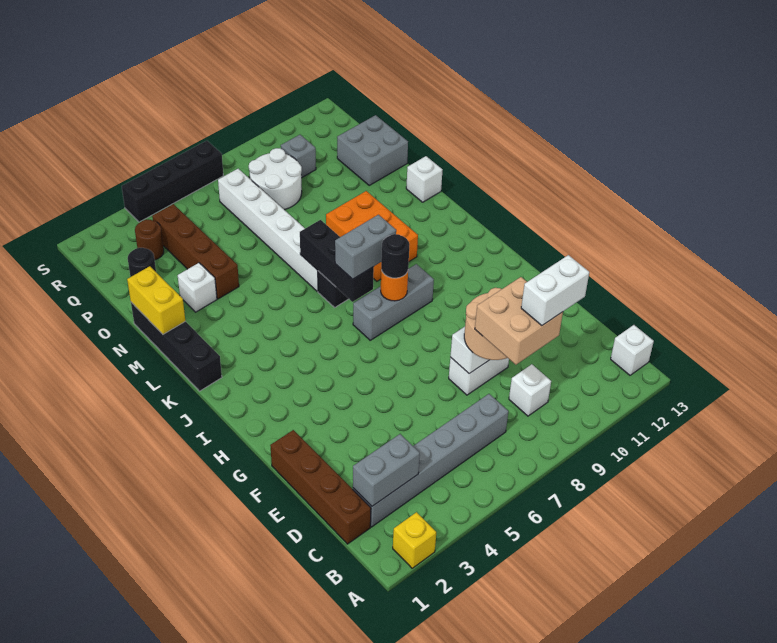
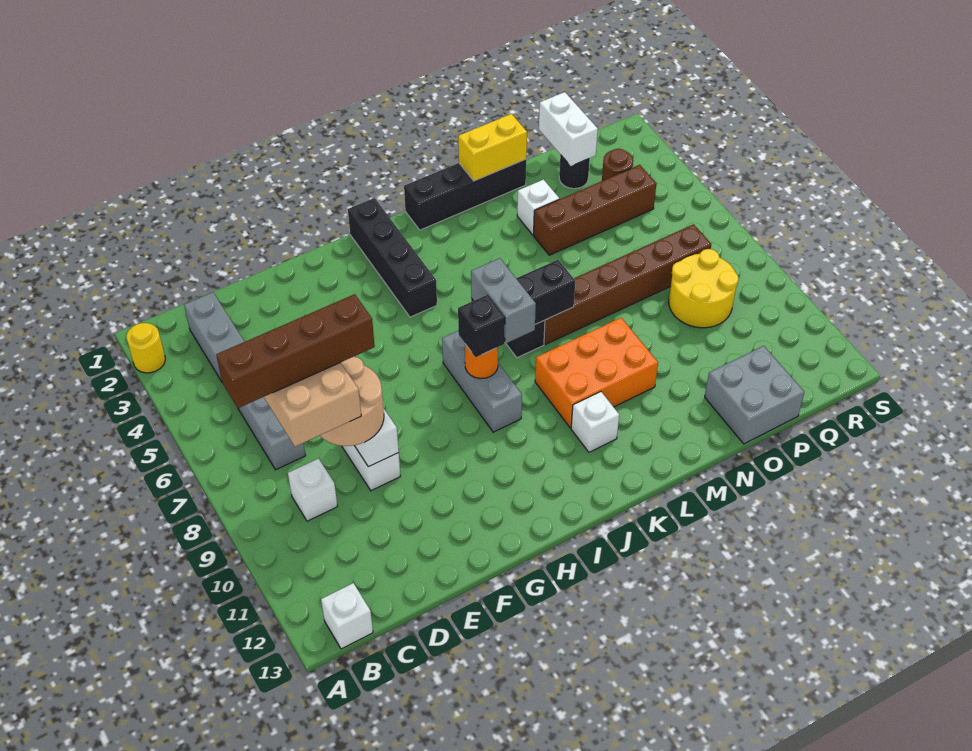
yellow 1x1 brick [393,512,436,568] -> yellow 1x1 round brick [126,323,165,373]
brown 1x4 brick [270,430,371,544] -> brown 1x4 brick moved to [216,294,375,408]
grey 1x2 brick [353,434,420,506] -> none
white 1x2 brick [521,255,589,326] -> white 1x2 brick moved to [539,92,598,166]
black 1x1 round brick [381,234,409,278] -> black 1x1 brick [458,295,505,357]
white 1x6 brick [218,169,318,291] -> brown 1x6 brick [544,224,711,344]
white 1x1 brick [406,156,442,202] -> white 1x1 brick moved to [571,392,619,452]
white 2x2 round brick [249,148,302,210] -> yellow 2x2 round brick [669,249,739,328]
grey 1x1 brick [281,135,316,178] -> none
black 1x4 brick [122,141,223,222] -> black 1x4 brick moved to [348,198,437,317]

